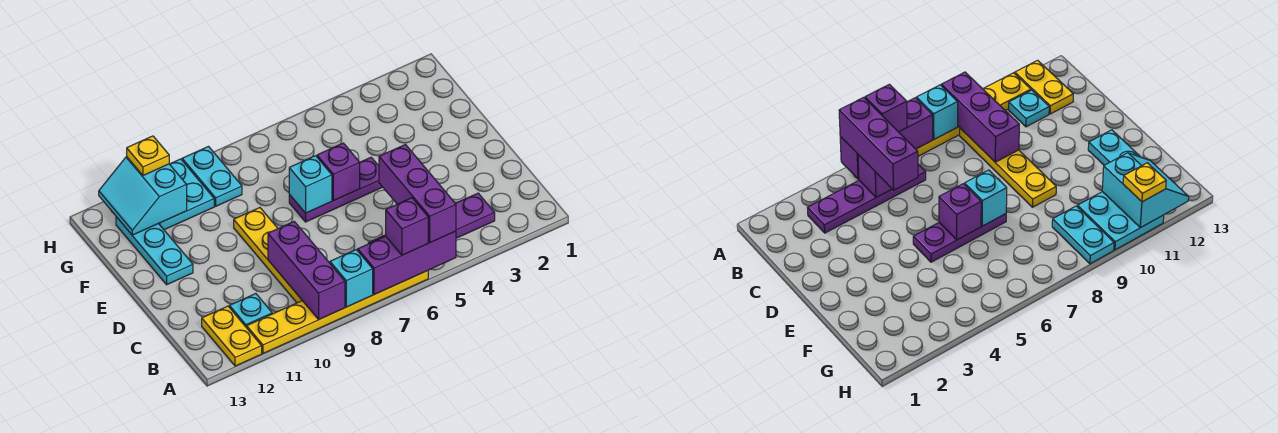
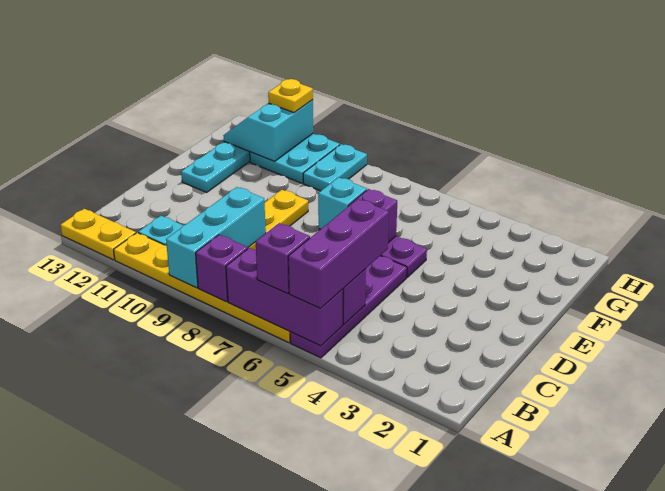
cyan 1x1 brick [330,250,373,307] -> purple 1x1 brick [196,235,248,302]
purple 1x3 brick [268,222,345,319] -> cyan 1x3 brick [166,187,266,288]
yellow 1x2 plate [202,306,262,366] -> yellow 1x2 plate turned to [61,209,136,260]
purple 1x4 plate [368,193,495,244] -> purple 1x4 plate turned to [290,256,407,358]

